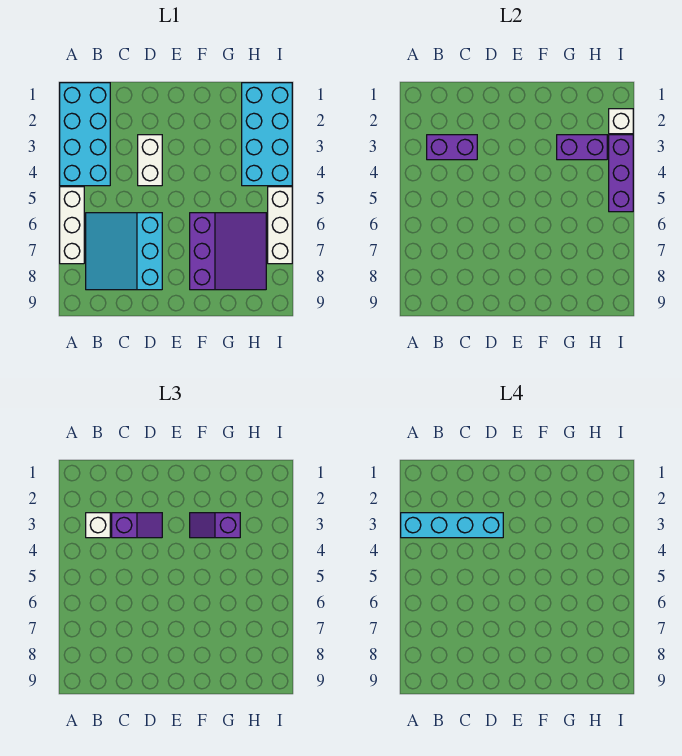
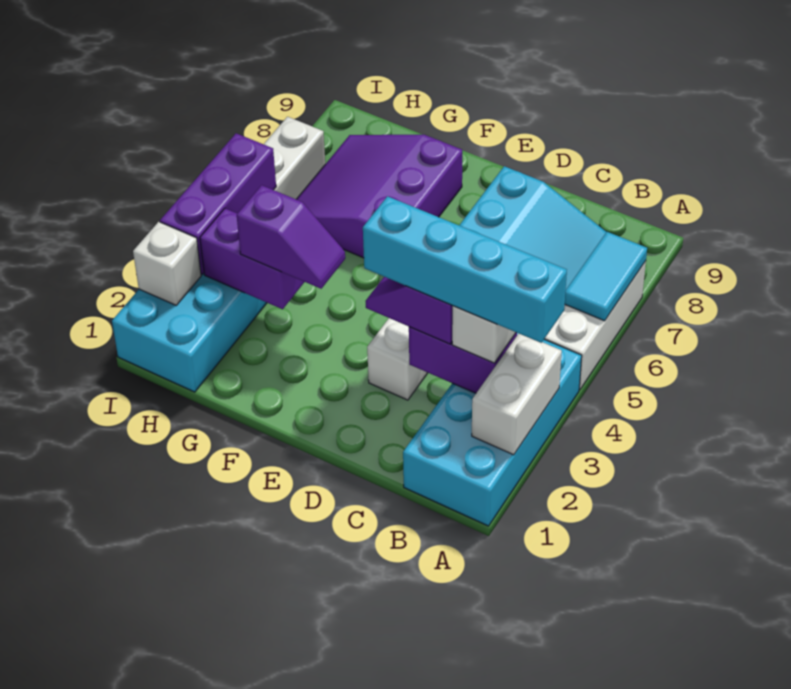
none -> white 1x2 brick [472,334,562,455]
none -> cyan 1x2 tile [565,232,647,321]

